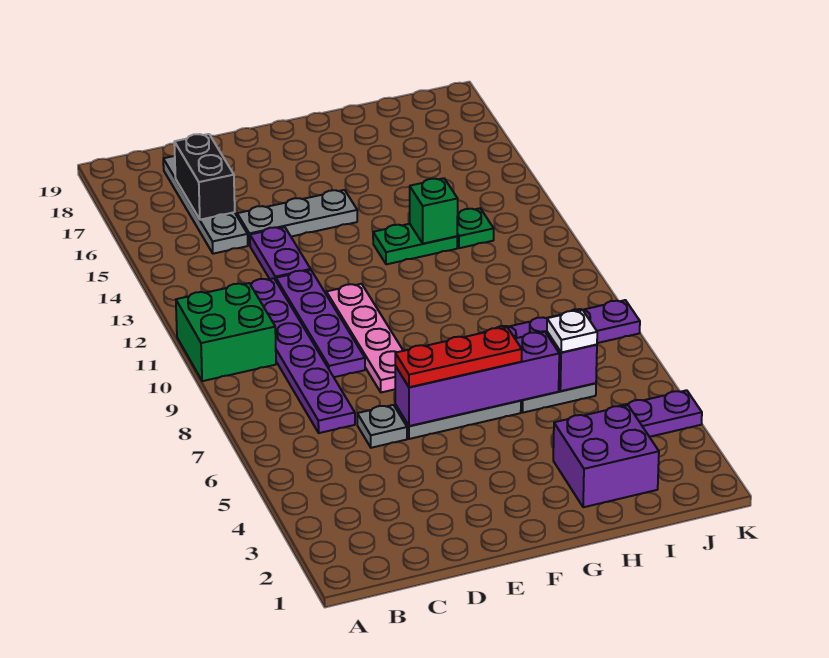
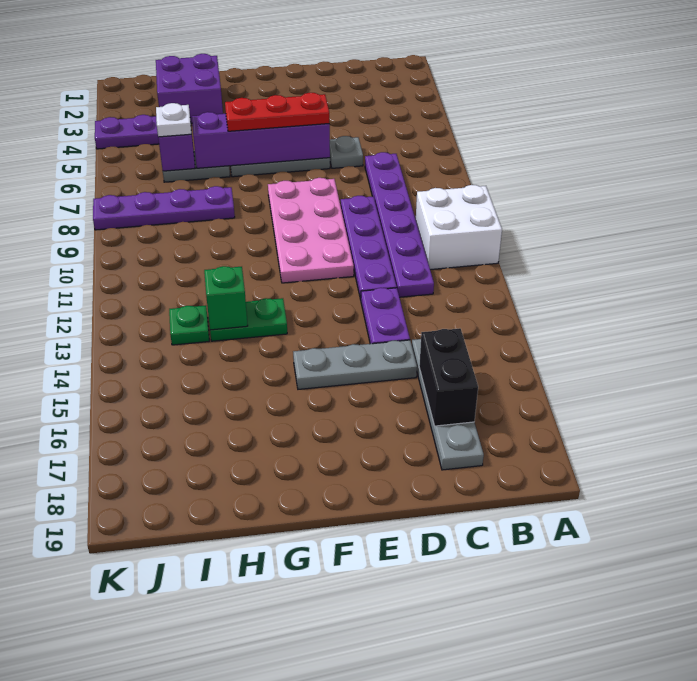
green 2x2 brick [176,283,276,381] -> white 2x2 brick [416,185,502,270]
pink 1x4 plate [326,284,403,392] -> pink 2x4 plate [268,178,354,283]

